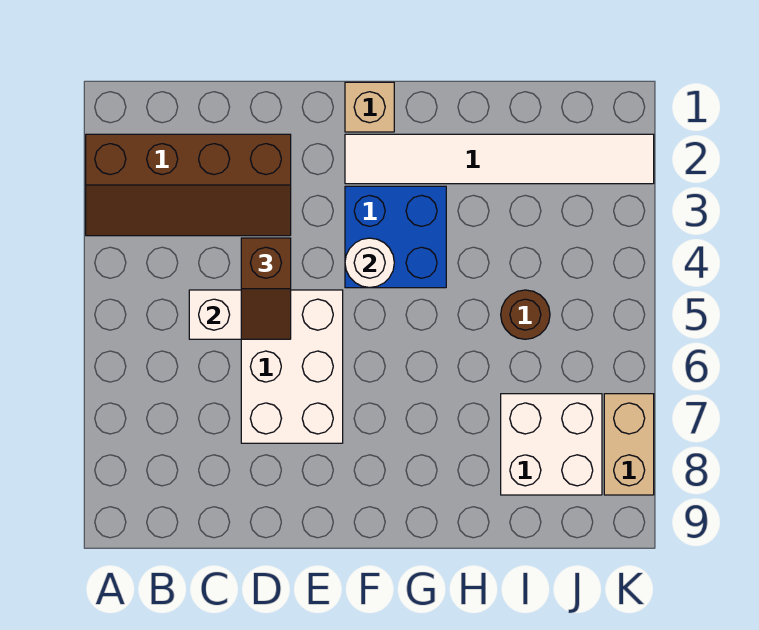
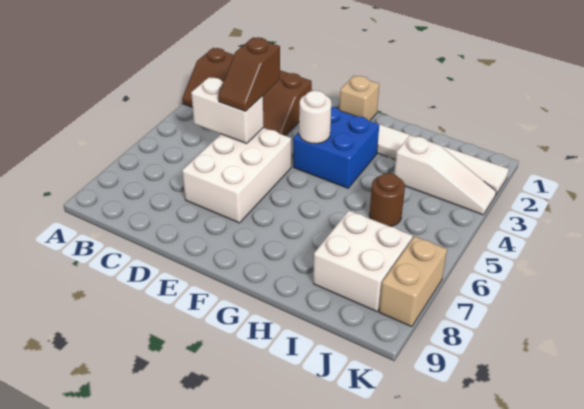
none -> white 1x3 slope [394,135,496,215]

